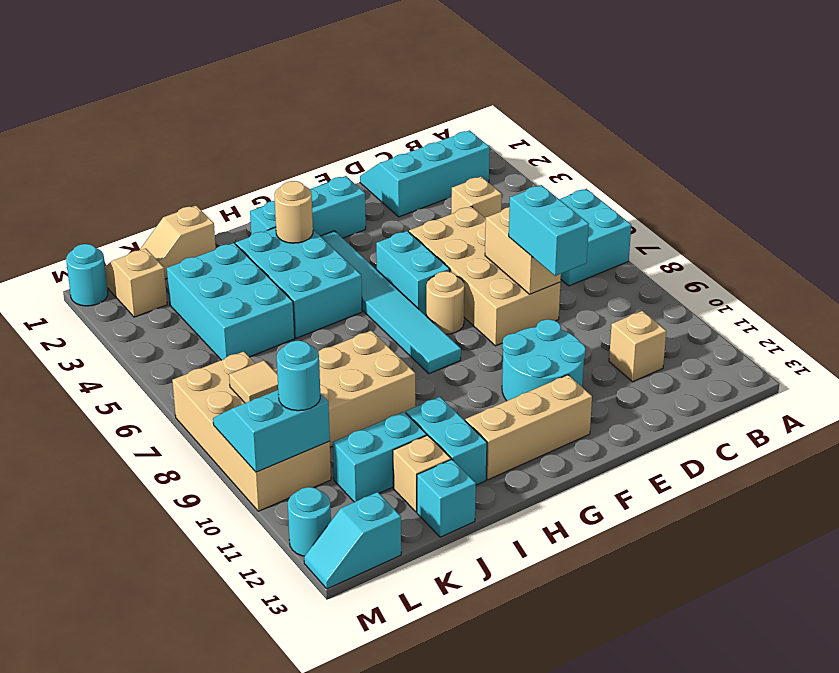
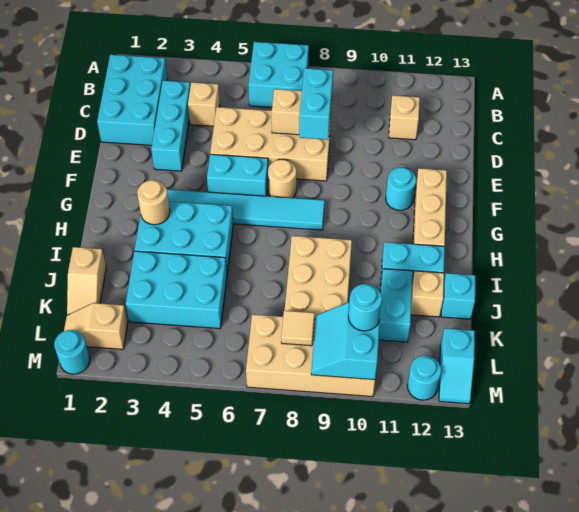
cyan 2x3 slope [360,130,490,217] -> cyan 2x3 brick [97,55,168,145]
cyan 1x2 brick [509,185,589,276] -> cyan 1x2 brick turned to [299,68,333,140]
cyan 2x2 round brick [502,319,586,401] -> cyan 1x1 round brick [386,167,416,210]
cyan 1x3 brick [250,176,366,238] -> cyan 1x3 brick moved to [151,81,190,171]

